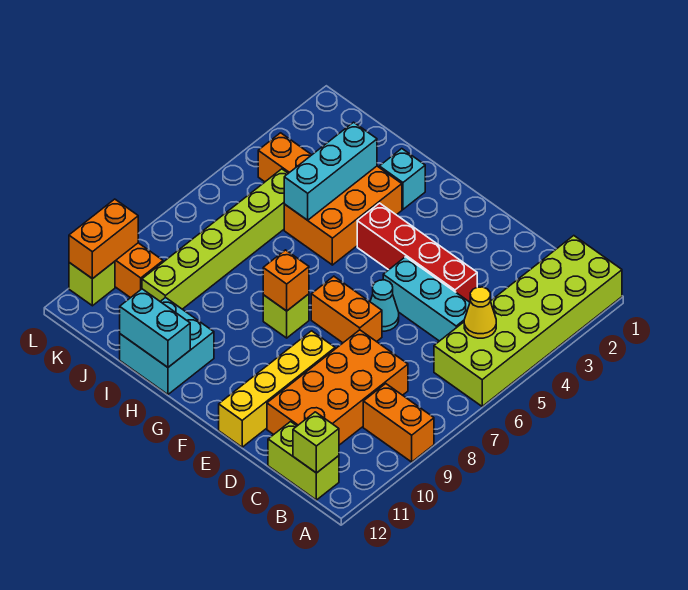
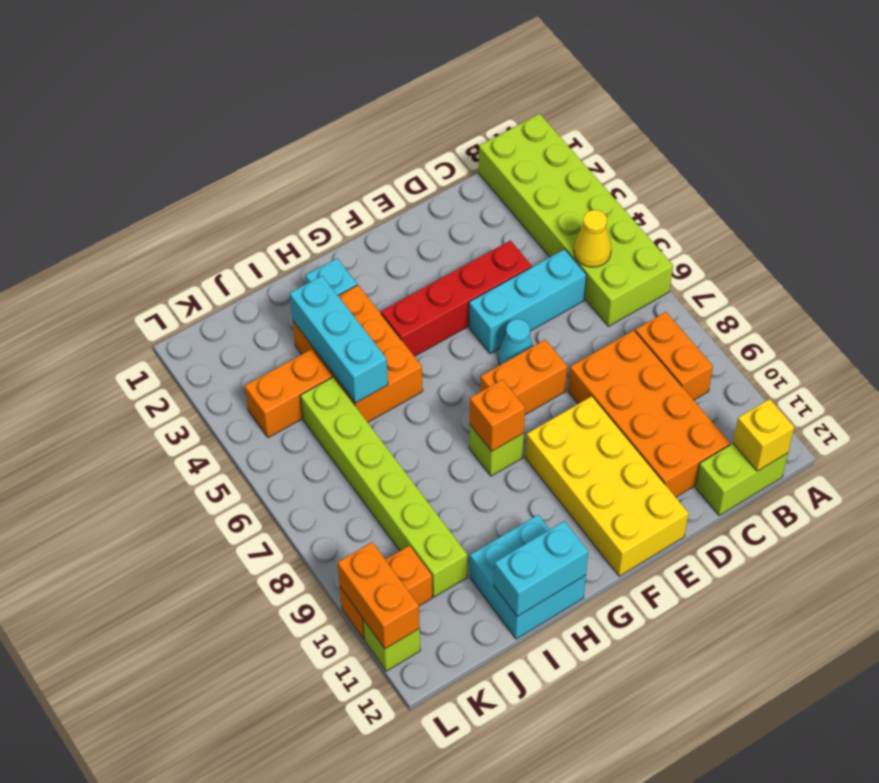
orange 1x2 brick [363,384,434,462] -> orange 1x2 brick turned to [635,312,713,400]
lime 1x1 brick [293,412,339,473] -> yellow 1x1 brick [733,399,794,471]
yellow 1x4 brick [219,331,335,447] -> yellow 2x4 brick [526,396,689,576]

